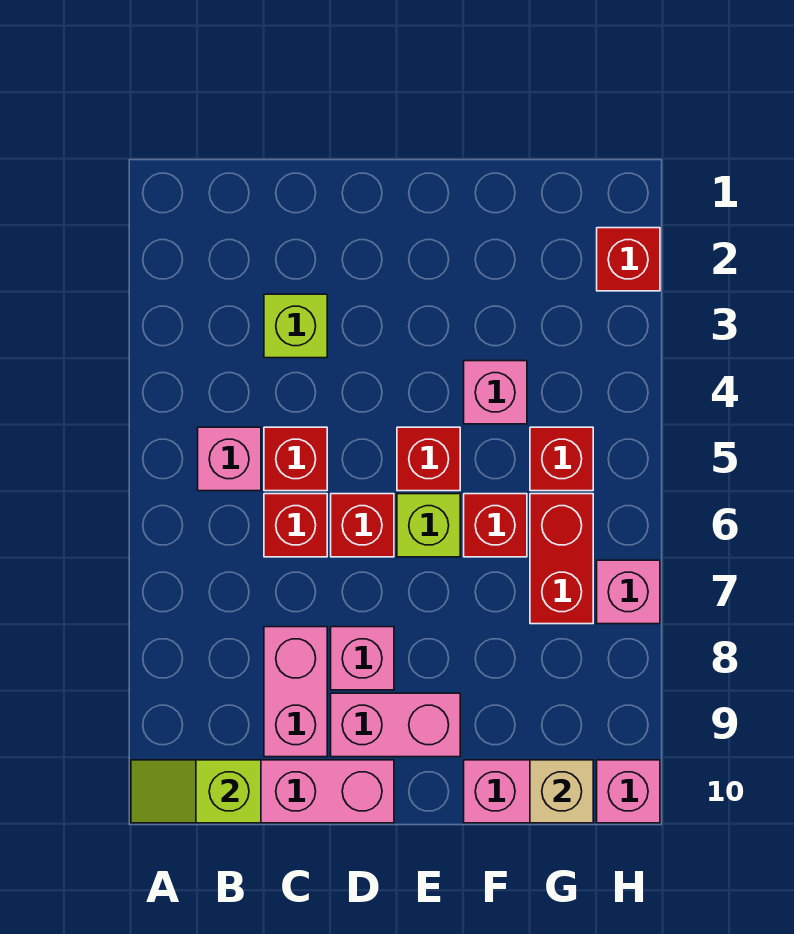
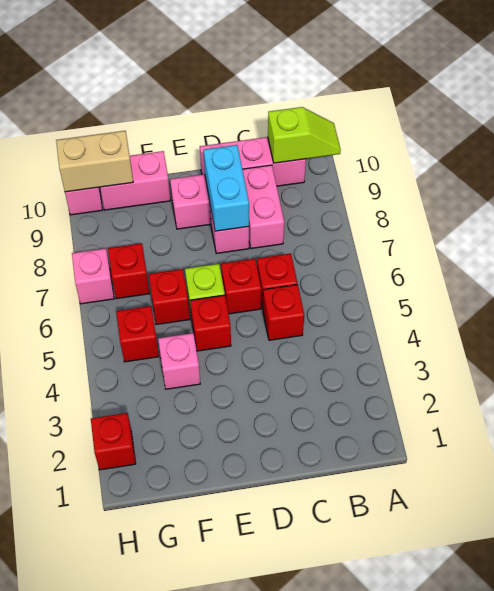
pink 1x1 brick [198,427,261,491] -> none
lime 1x1 brick [264,294,327,358] -> none
none -> cyan 1x2 brick [204,145,249,231]
red 1x2 brick [530,494,593,624] -> red 1x1 brick [108,243,150,299]
tan 1x1 brick [530,760,593,823] -> tan 1x2 brick [56,131,133,192]

